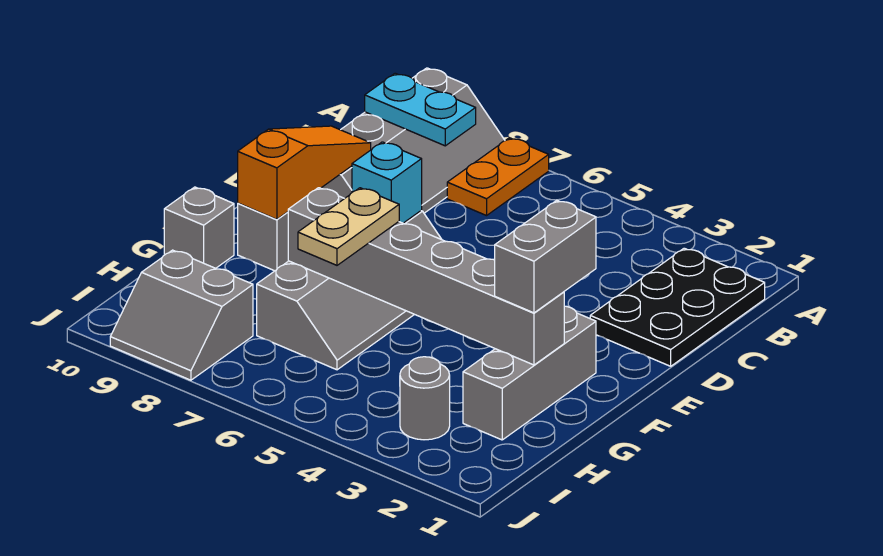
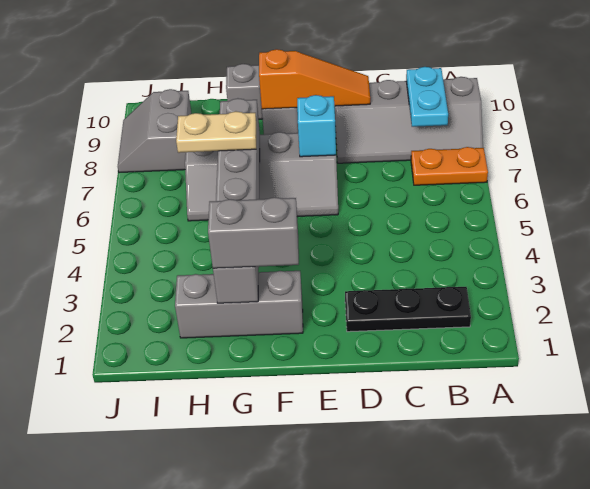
black 2x3 plate [590,248,765,366] -> black 1x3 plate [345,287,471,332]
grey 1x1 round brick [400,357,450,440] -> none

